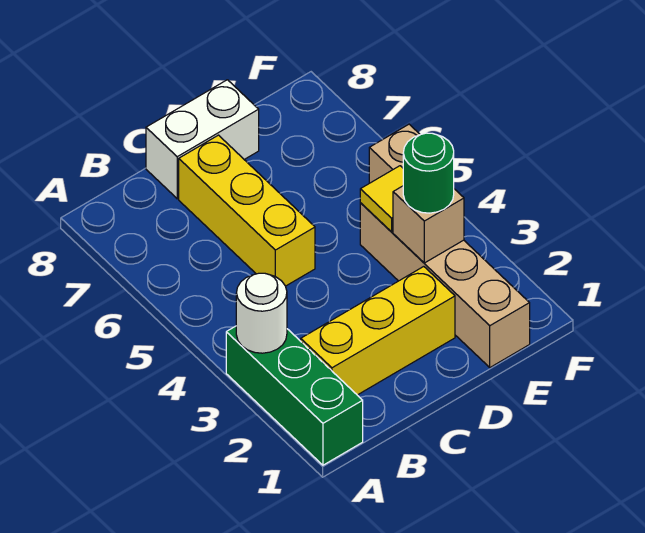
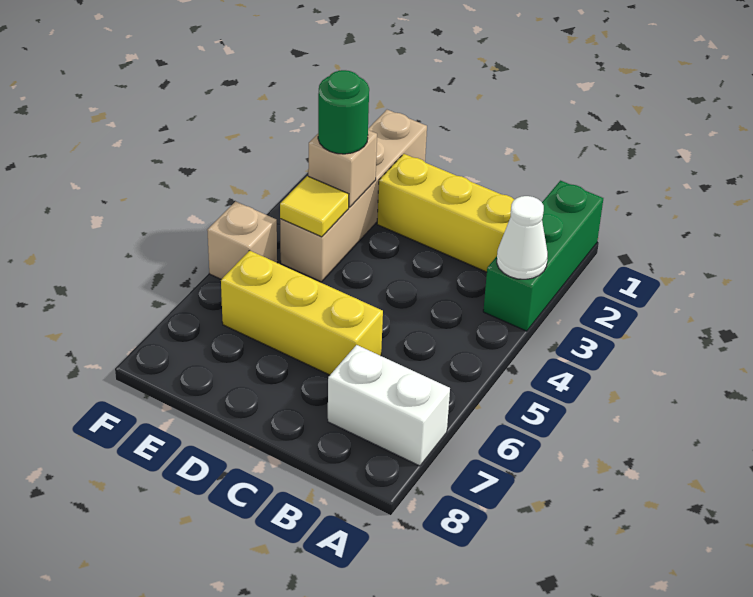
white 1x1 round brick [236,273,287,353] -> white 1x1 cone [497,196,548,279]
yellow 1x3 brick [179,135,315,286] -> yellow 1x3 brick turned to [221,251,383,375]
white 1x2 brick [146,80,259,199] -> white 1x2 brick moved to [328,345,450,466]

